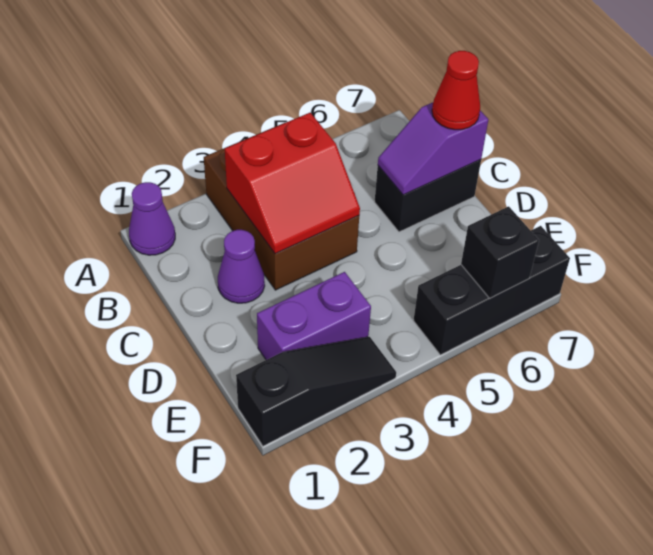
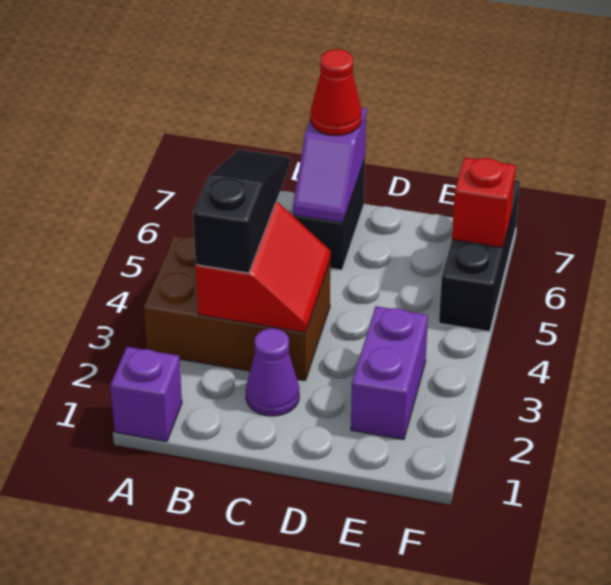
purple 1x1 cone [129,182,175,255] -> purple 1x1 brick [110,347,182,442]
black 1x3 slope [236,337,396,446] -> black 1x3 slope moved to [193,149,290,273]
black 1x1 brick [461,206,539,298] -> red 1x1 brick [452,158,516,247]

